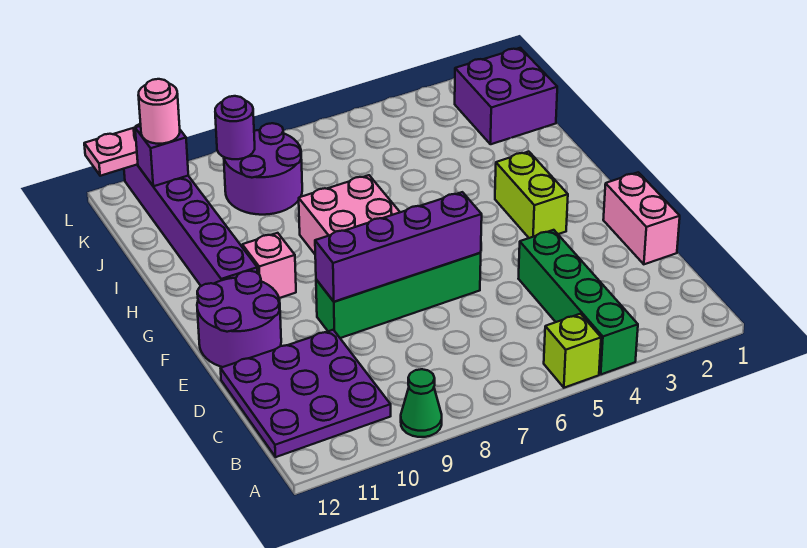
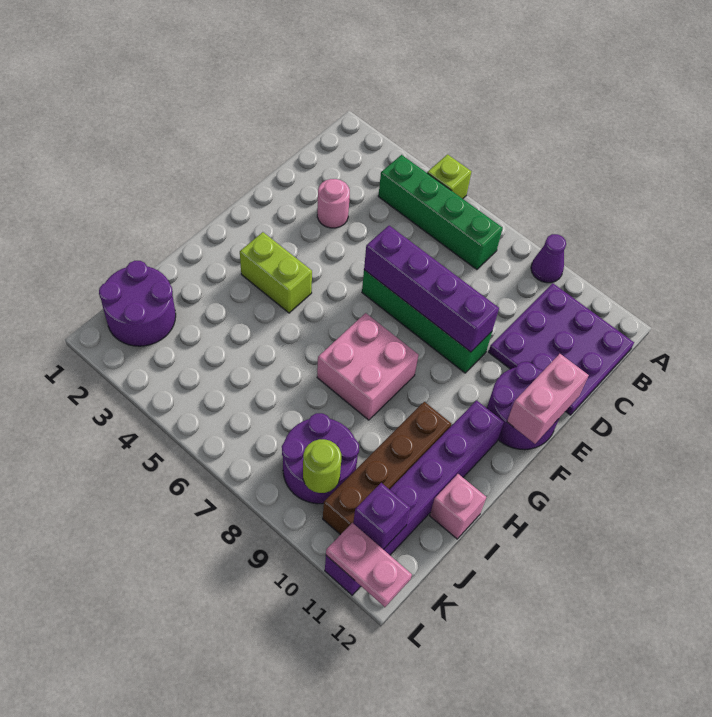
green 1x4 brick [518,230,638,374] -> green 1x4 brick turned to [378,155,503,270]
green 1x1 cone [401,369,442,437] -> purple 1x1 cone [531,234,566,283]
pink 1x2 brick [603,172,680,264] -> pink 1x2 brick moved to [507,354,589,444]
lime 1x2 brick [495,152,568,238] -> lime 1x2 brick turned to [240,232,312,313]
pink 1x1 brick [242,233,296,298] -> pink 1x1 brick moved to [430,474,486,539]
none -> brown 1x4 brick [323,402,451,535]
purple 2x2 brick [455,48,557,144] -> purple 2x2 round brick [99,261,176,346]
purple 1x1 round brick [215,96,255,159] -> lime 1x1 round brick [303,439,341,493]
pink 1x1 round brick [138,79,180,144] -> pink 1x1 round brick moved to [317,179,350,228]

